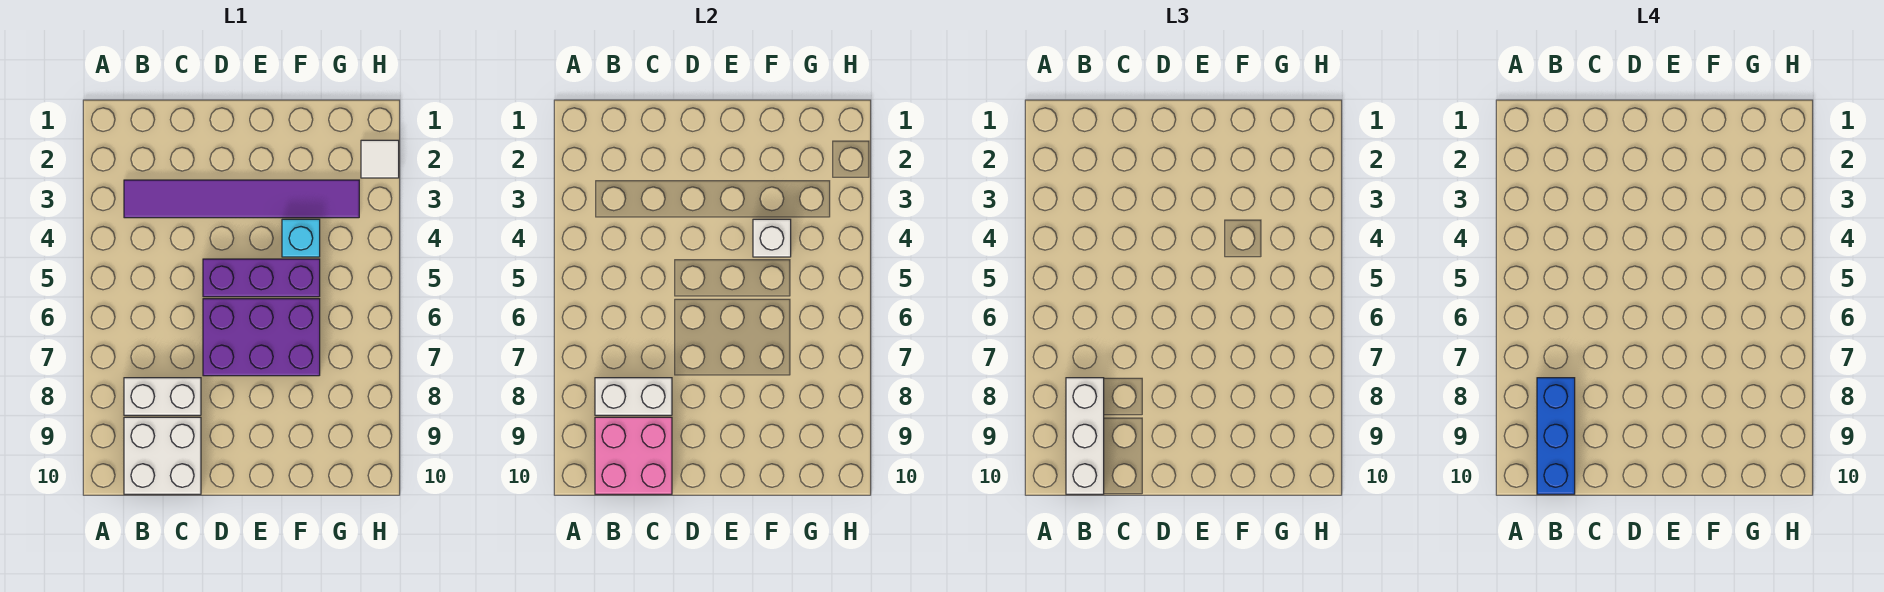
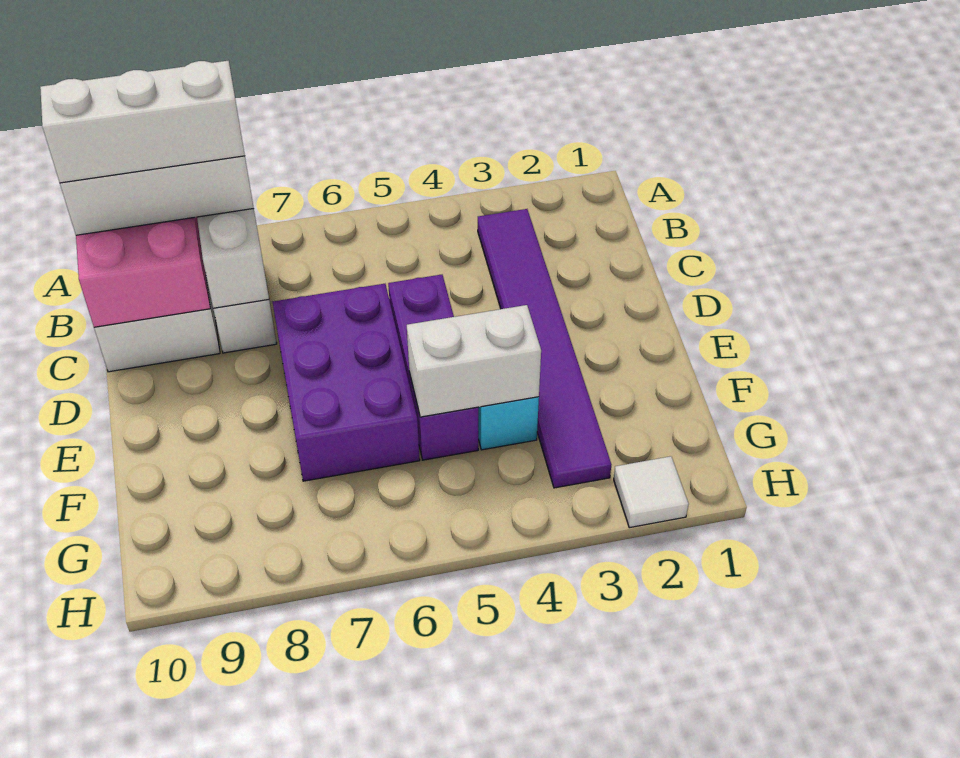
blue 1x3 brick [1537,378,1575,494] -> white 1x3 brick [40,61,245,183]
white 1x1 brick [753,219,791,257] -> white 1x2 brick [407,305,541,417]

